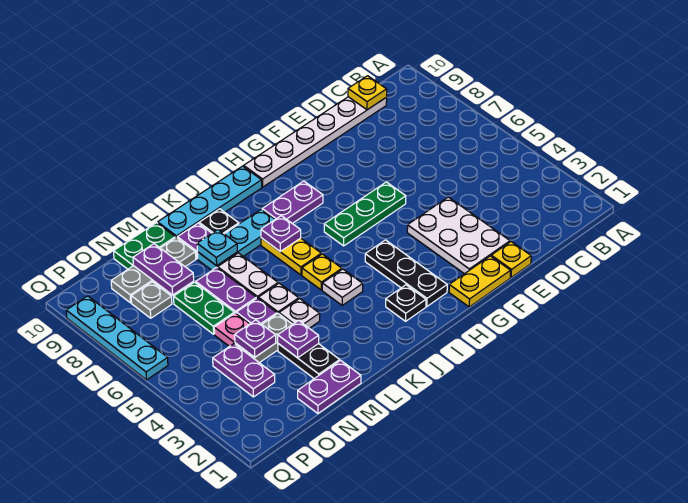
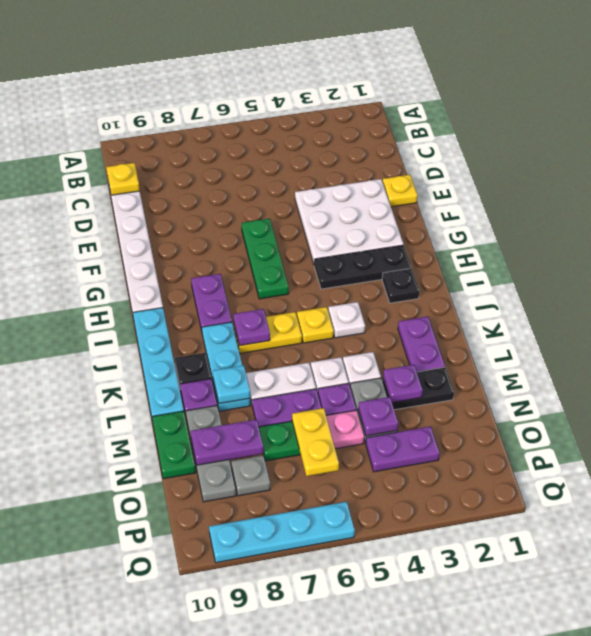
white 2x3 plate [407,197,510,274] -> white 3x3 plate [295,179,404,264]
yellow 1x2 plate [449,256,510,307] -> yellow 1x2 plate moved to [292,408,339,476]
purple 1x2 plate [298,360,361,413] -> purple 1x2 plate moved to [398,317,445,372]

